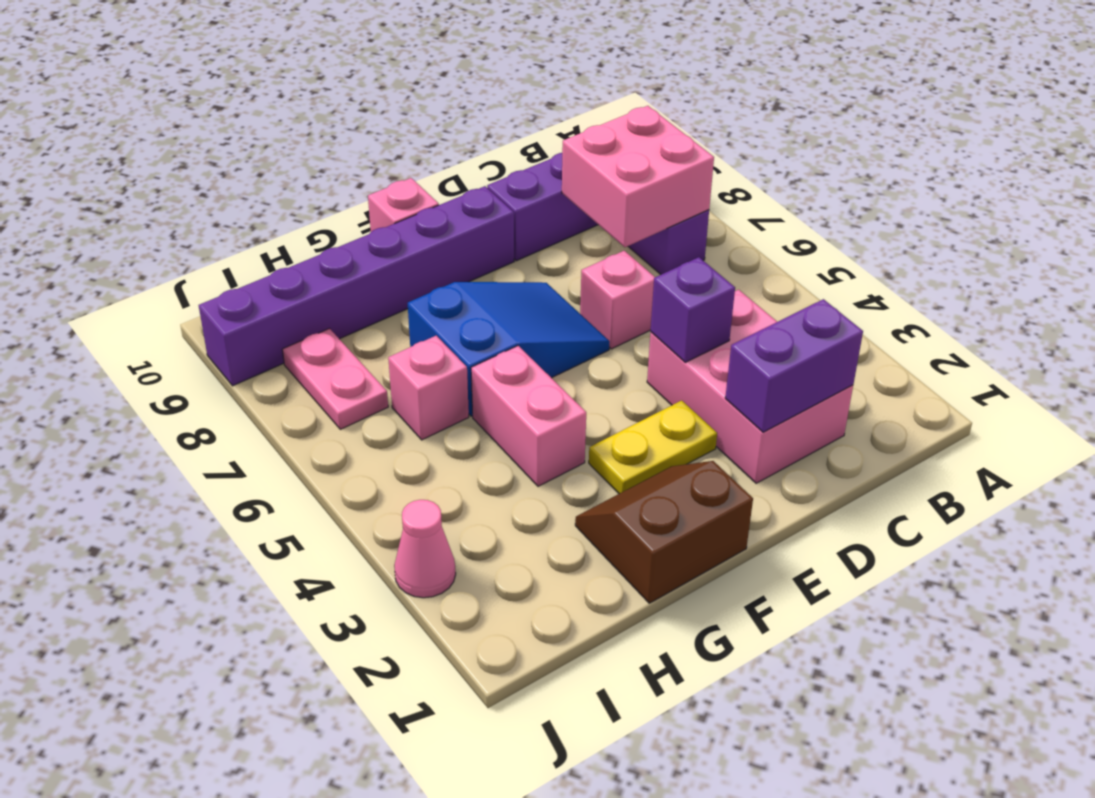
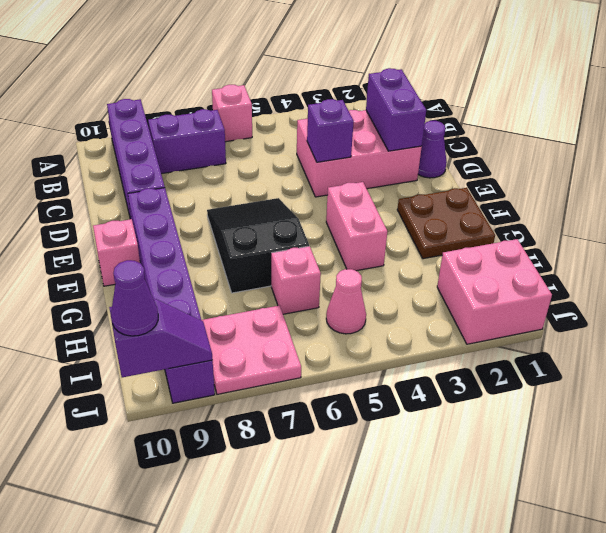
pink 2x2 brick [562,106,714,247] -> pink 2x2 brick moved to [437,239,552,344]
none -> purple 1x1 cone [418,121,447,178]
pink 1x1 brick [580,251,655,349] -> pink 1x1 brick moved to [212,85,252,142]
yellow 1x2 plate [589,400,717,494] -> none
blue 2x3 slope [408,282,610,416] -> black 2x3 slope [207,198,309,293]
brown 2x2 slope [575,461,753,603] -> brown 2x2 plate [397,188,495,259]
pink 1x2 brick [471,346,586,486] -> pink 1x2 brick turned to [326,182,387,271]
pink 1x2 plate [282,329,388,429] -> pink 2x2 plate [202,306,301,394]
pink 1x1 cone [394,500,456,598] -> pink 1x1 cone moved to [326,269,366,334]
none -> purple 1x2 slope [109,299,213,377]
none -> purple 1x1 cone [111,260,158,336]

